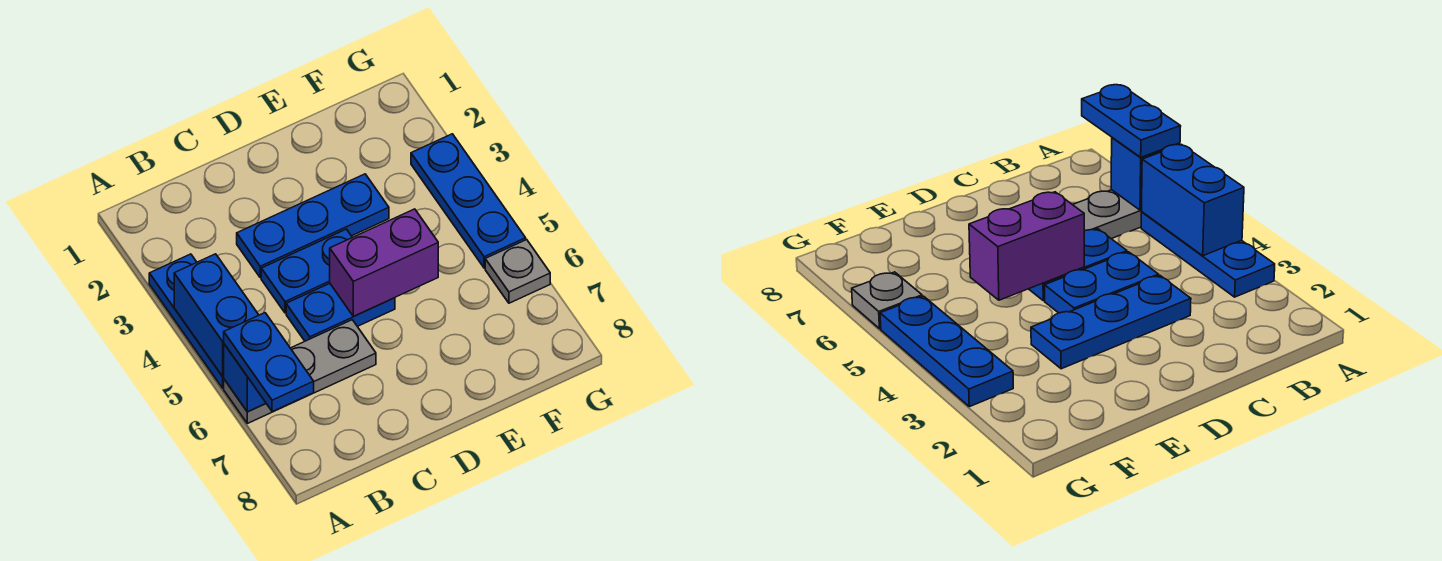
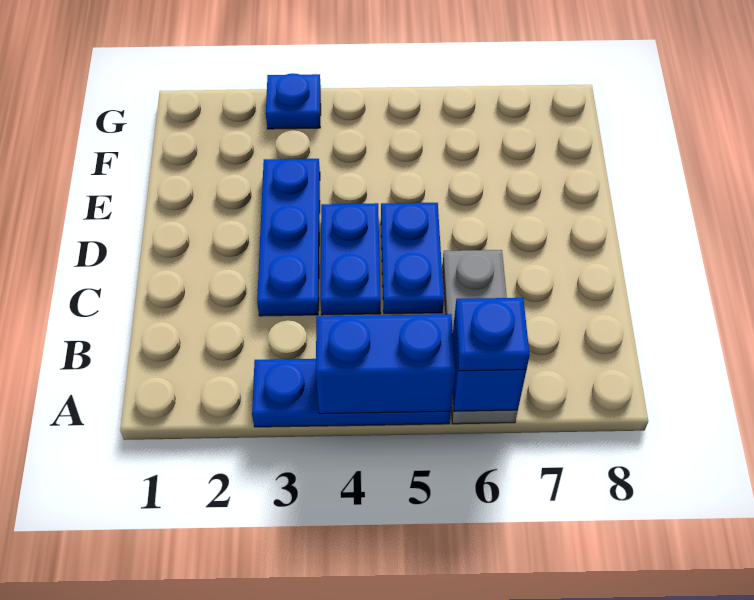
blue 1x2 plate [224,313,314,412] -> blue 1x1 plate [455,298,530,371]
purple 1x2 brick [330,209,438,316] -> none
blue 1x3 plate [411,134,526,268] -> blue 1x1 plate [266,73,321,129]
grey 1x1 plate [485,240,550,303] -> none

